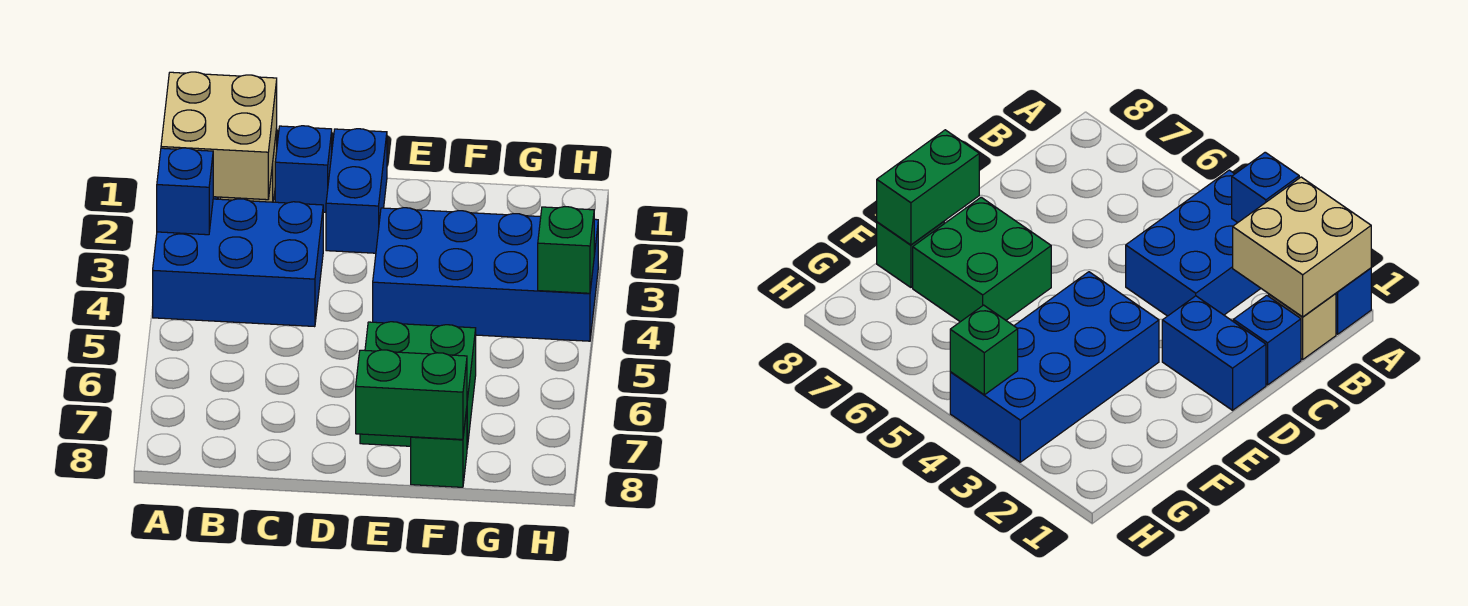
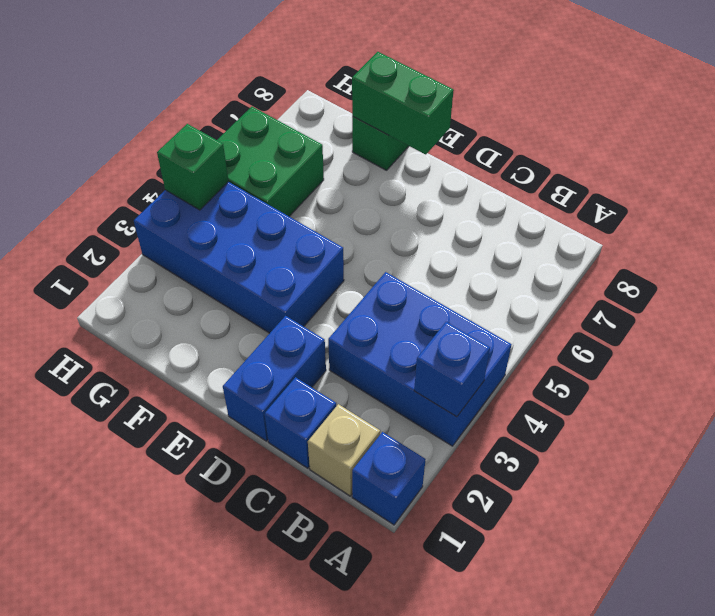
tan 2x2 brick [161,72,277,200] -> none
green 2x2 brick [360,322,476,447] -> green 2x2 brick moved to [217,107,324,216]

